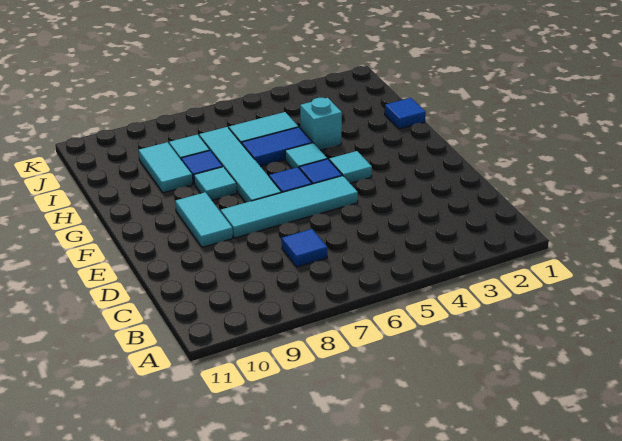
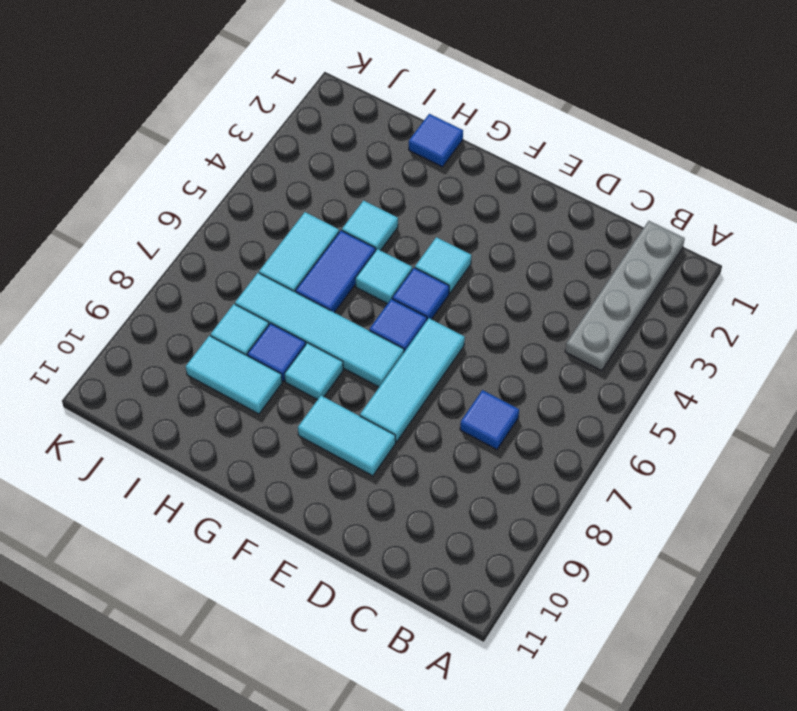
none -> grey 1x4 plate [565,221,685,371]
cyan 1x4 tile [221,176,358,238] -> cyan 1x3 tile [360,318,465,442]
cyan 1x1 brick [300,98,342,150] -> cyan 1x1 tile [342,201,398,251]

